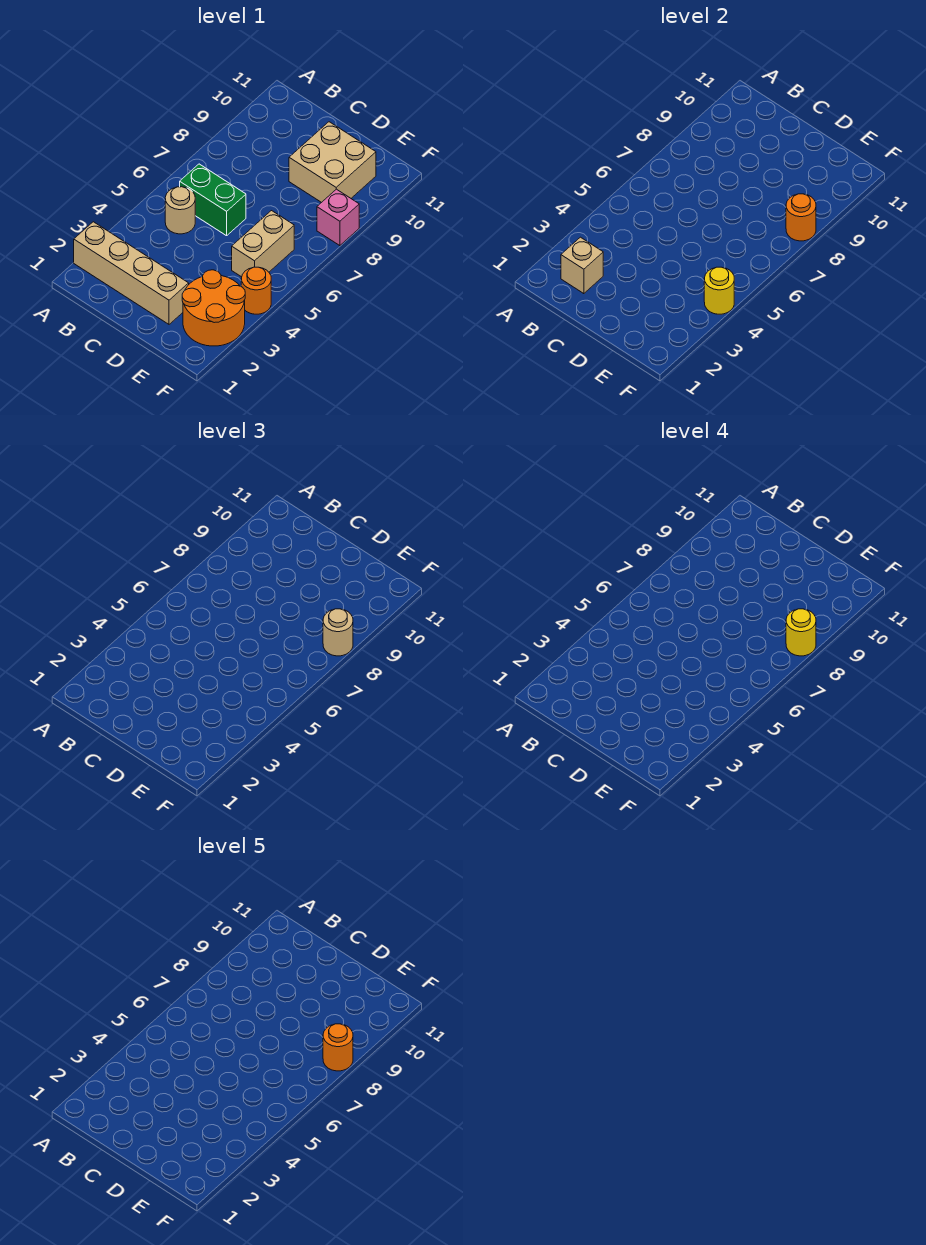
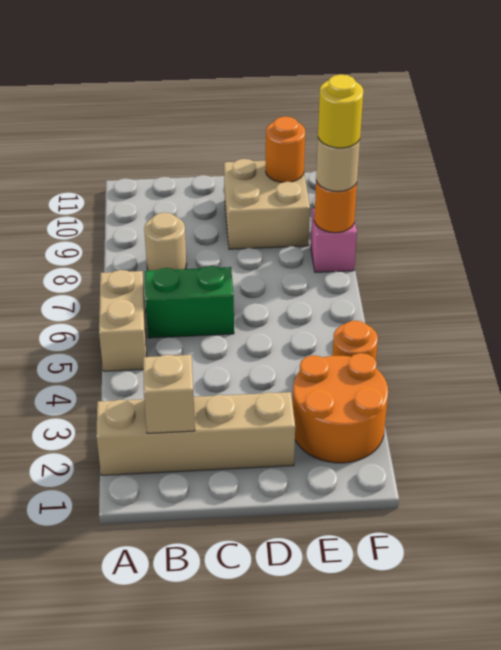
tan 1x1 round brick [165,187,195,234] -> tan 1x1 round brick moved to [144,213,187,271]
tan 1x2 brick [232,211,294,277] -> tan 1x2 brick moved to [99,270,146,371]
yellow 1x1 round brick [704,267,734,314] -> none
orange 1x1 round brick [323,1024,353,1071] -> orange 1x1 round brick moved to [266,116,305,182]

